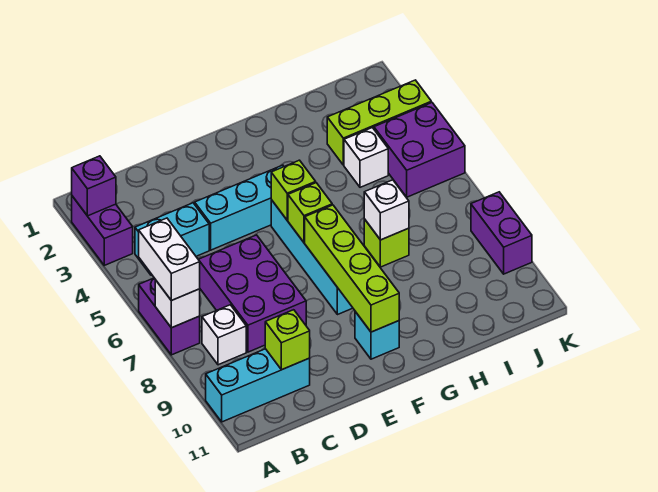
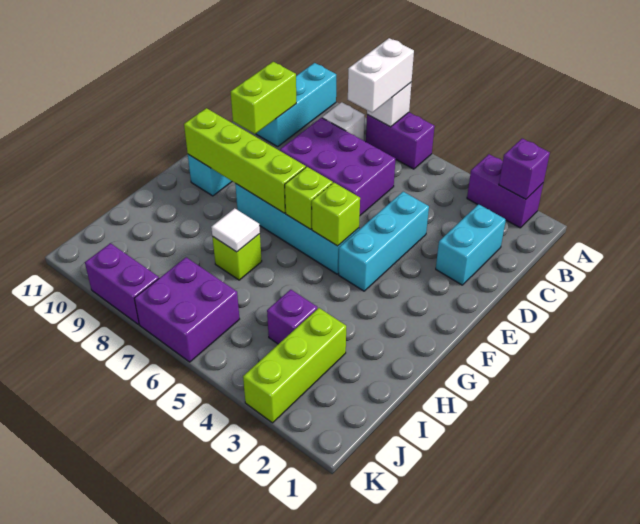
white 1x2 brick [139,218,200,301] -> white 1x2 brick turned to [348,38,414,113]
cyan 1x2 brick [135,203,209,275] -> cyan 1x2 brick moved to [436,204,506,285]
lime 1x1 brick [265,310,310,370] -> lime 1x2 brick [231,62,296,134]
white 1x1 brick [364,180,409,240] -> white 1x1 tile [211,208,260,252]
white 1x1 brick [344,128,388,187] -> purple 1x1 brick [267,290,317,344]
purple 2x2 brick [374,102,465,197] -> purple 2x2 brick moved to [134,257,240,362]

